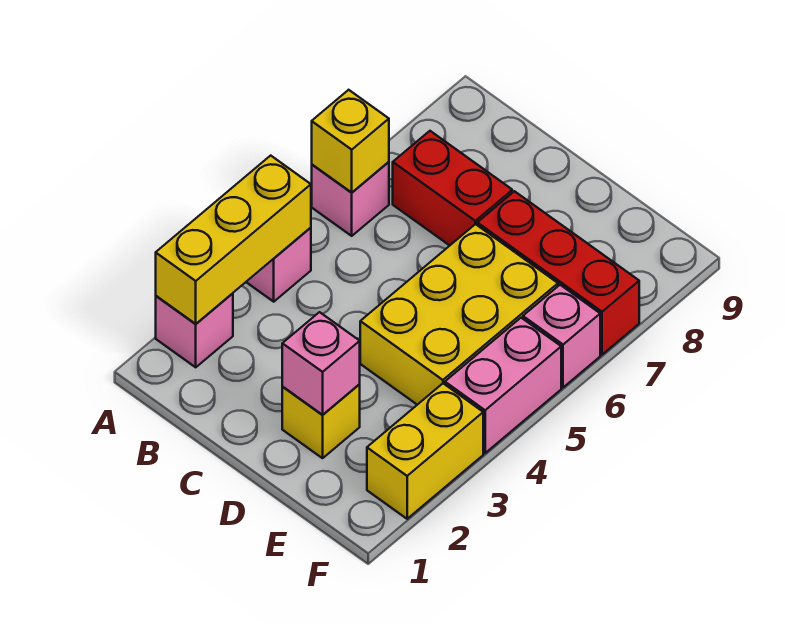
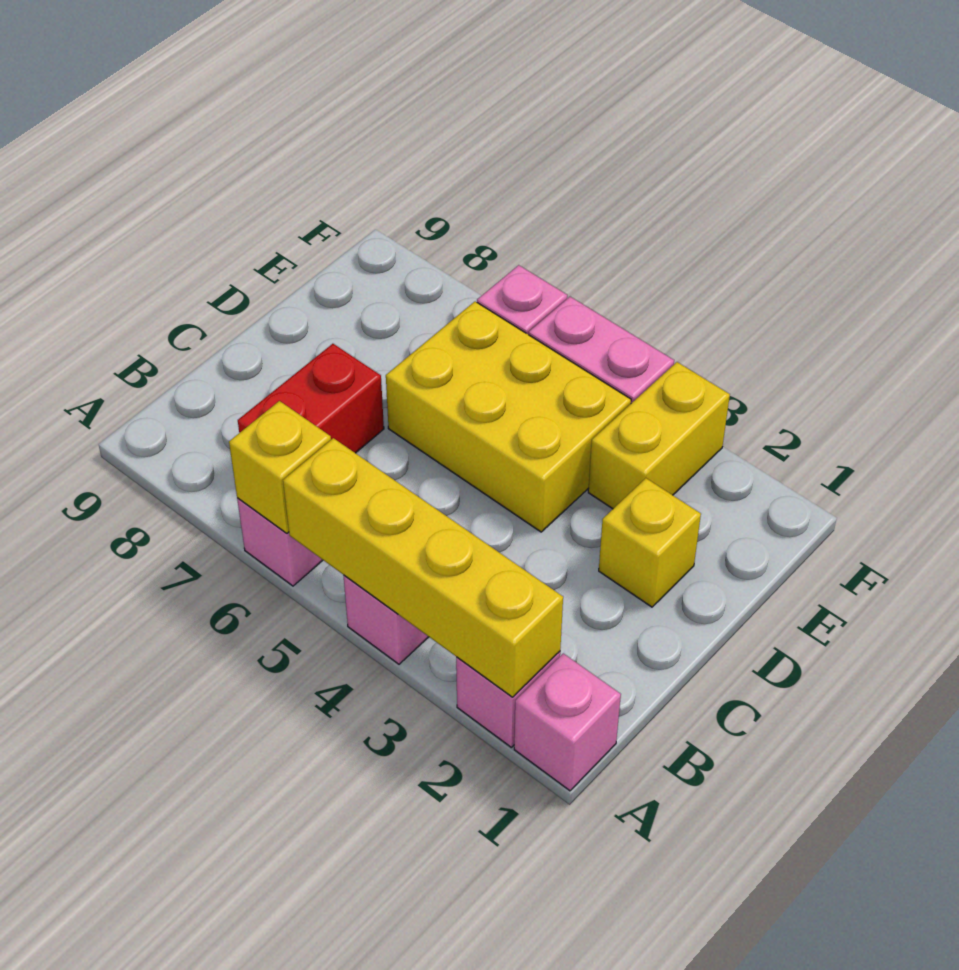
yellow 1x3 brick [156,156,311,324] -> yellow 1x4 brick [283,438,563,697]
pink 1x1 brick [282,312,360,415] -> pink 1x1 brick moved to [514,653,621,791]
red 1x3 brick [477,191,639,355] -> none
yellow 1x2 brick [367,383,483,519] -> yellow 1x2 brick turned to [588,362,730,509]

